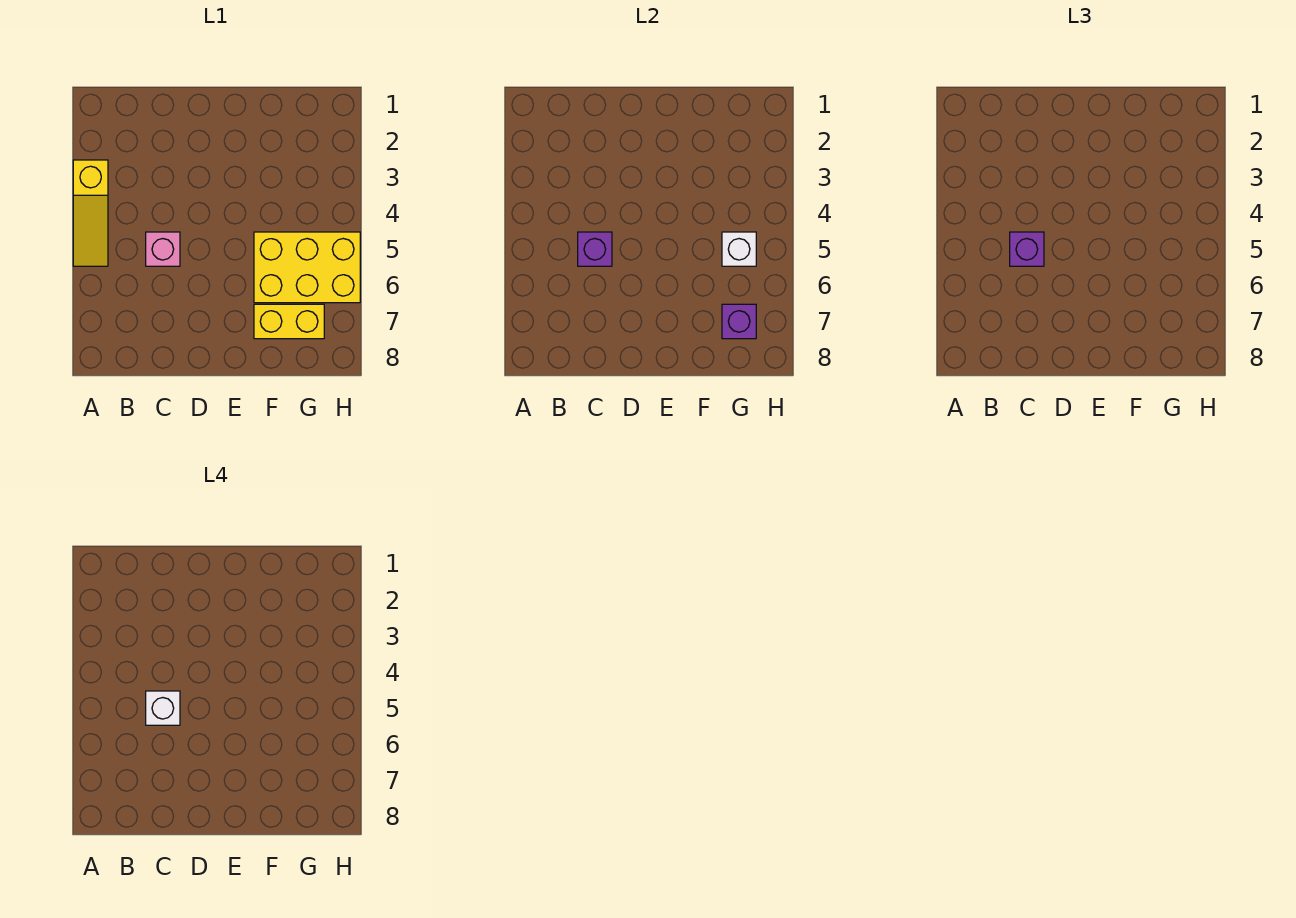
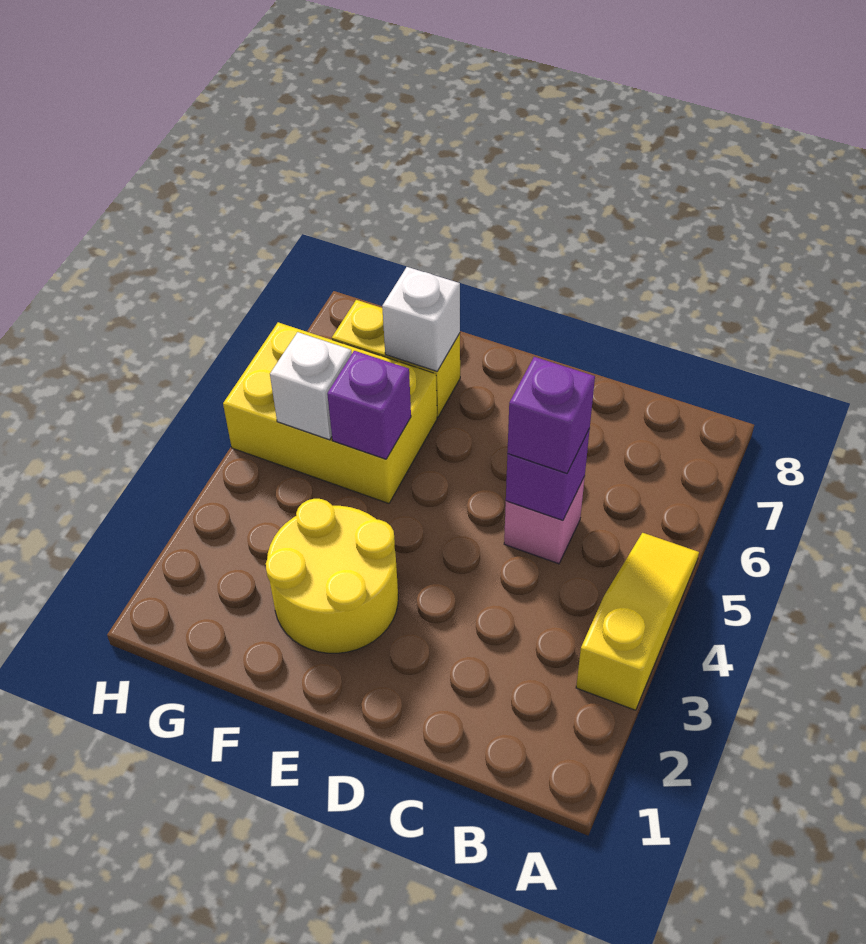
white 1x1 brick [146,691,180,725] -> white 1x1 brick moved to [382,267,460,371]
none -> yellow 2x2 round brick [266,499,398,653]
purple 1x1 brick [722,304,756,339] -> purple 1x1 brick moved to [327,351,411,459]

